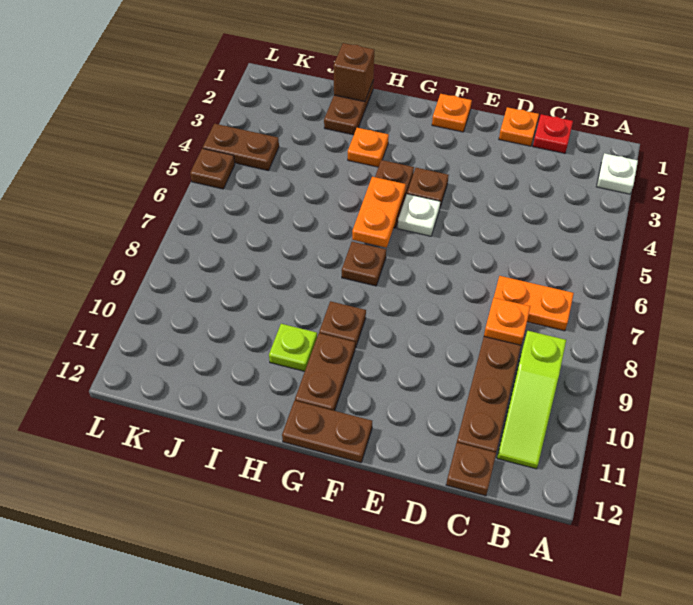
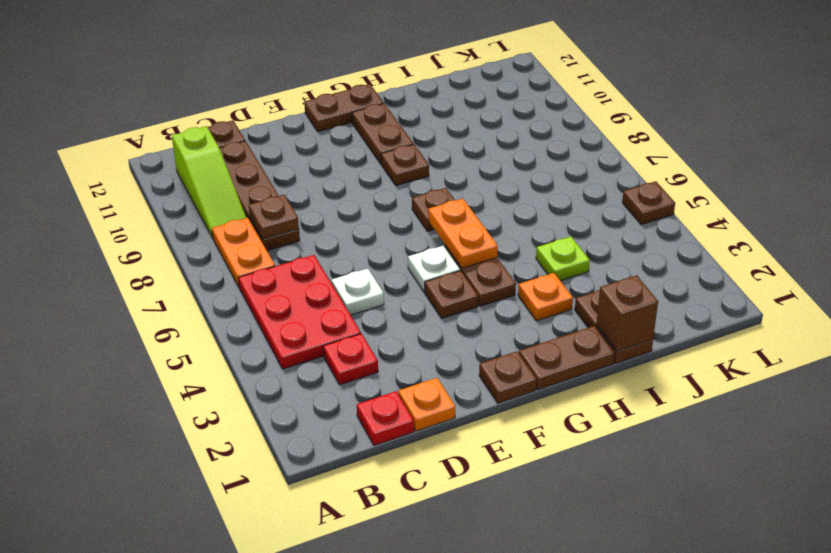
white 1x1 plate [597,153,638,194] -> white 1x1 plate moved to [331,269,384,315]
none -> red 2x3 plate [238,255,361,369]
orange 1x2 plate [494,276,574,331] -> orange 1x2 plate turned to [212,218,275,288]
lime 1x3 slope [497,331,566,469] -> lime 1x3 slope turned to [172,126,246,238]
none -> red 1x1 plate [323,334,378,385]
orange 1x1 plate [484,298,530,345] -> brown 1x1 plate [249,195,299,239]
orange 1x1 plate [432,94,472,132] -> brown 1x1 plate [479,351,536,403]
lime 1x1 plate [269,324,317,371] -> lime 1x1 plate moved to [536,237,590,281]
brown 1x2 plate [203,124,279,171] -> brown 1x2 plate moved to [519,326,615,390]

